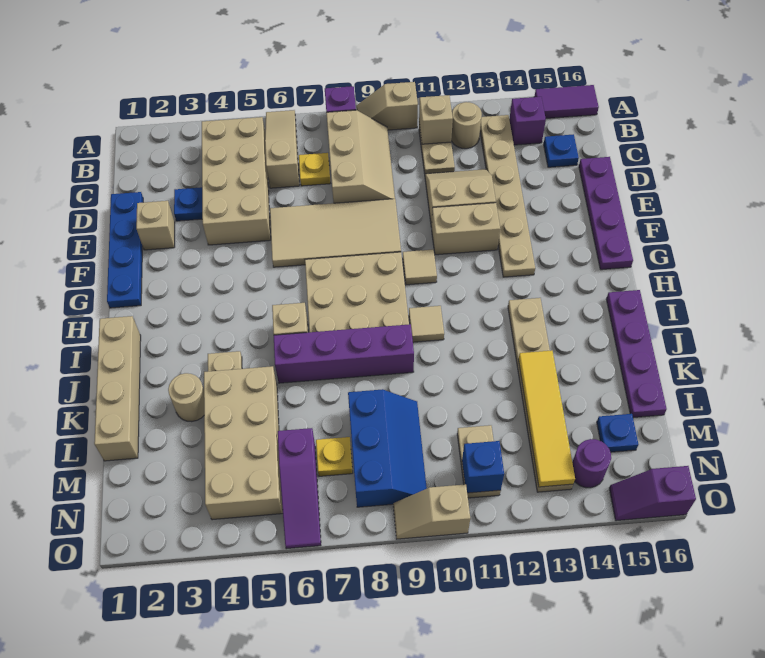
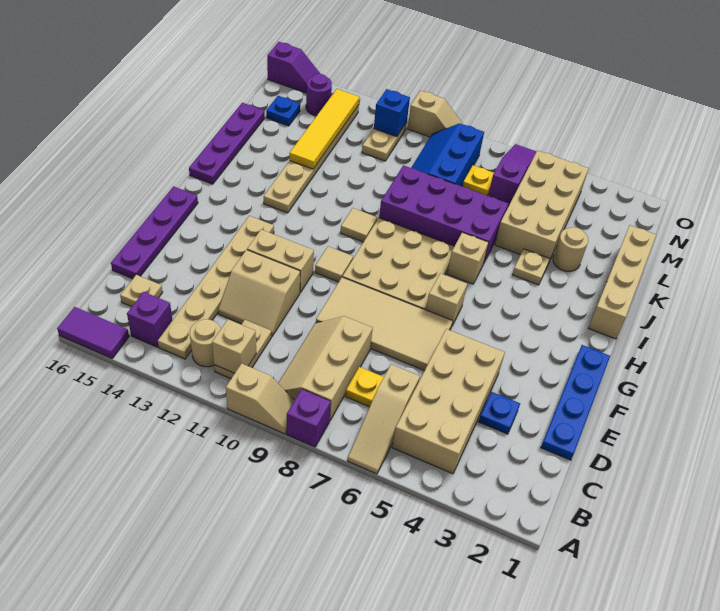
blue 1x1 plate [544,134,579,167] -> tan 1x1 plate [120,275,163,307]
tan 1x1 brick [136,201,175,250] -> tan 1x1 brick moved to [426,273,467,326]
purple 1x4 brick [274,324,414,383] -> purple 2x4 brick [379,165,508,262]

